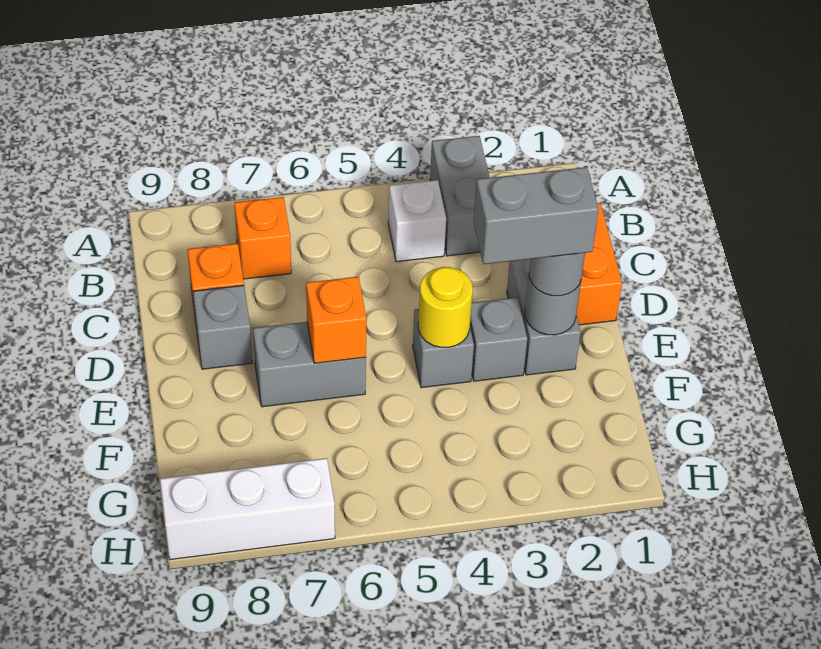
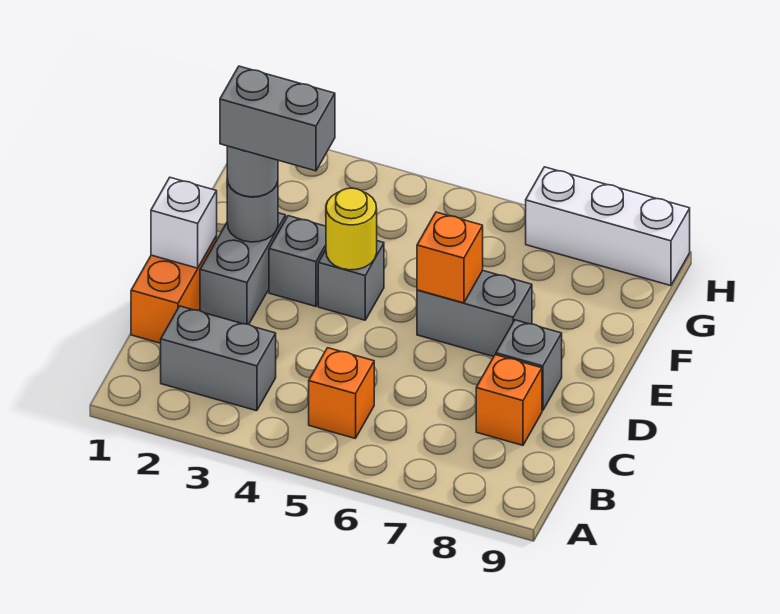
grey 1x2 brick [430,136,490,256] -> grey 1x2 brick turned to [161,306,276,411]
white 1x1 brick [388,180,446,262] -> white 1x1 brick moved to [151,178,217,268]
orange 1x1 brick [235,197,291,279] -> orange 1x1 brick moved to [309,348,374,438]

